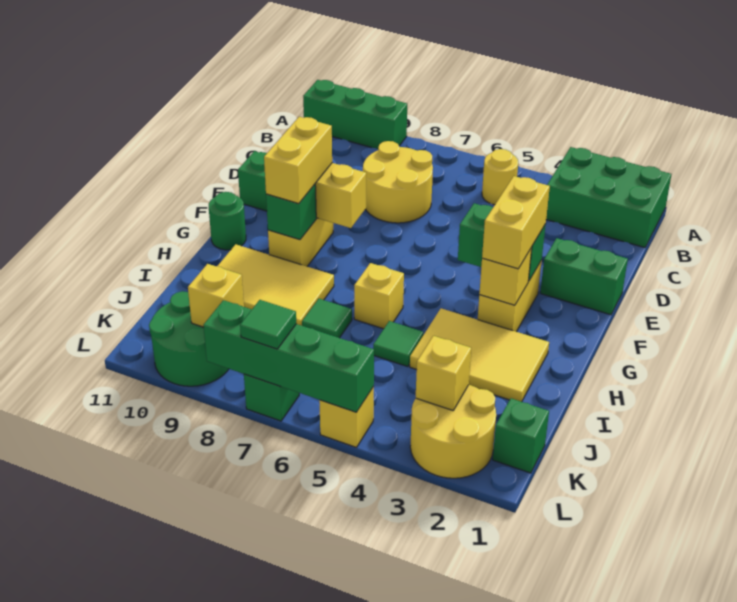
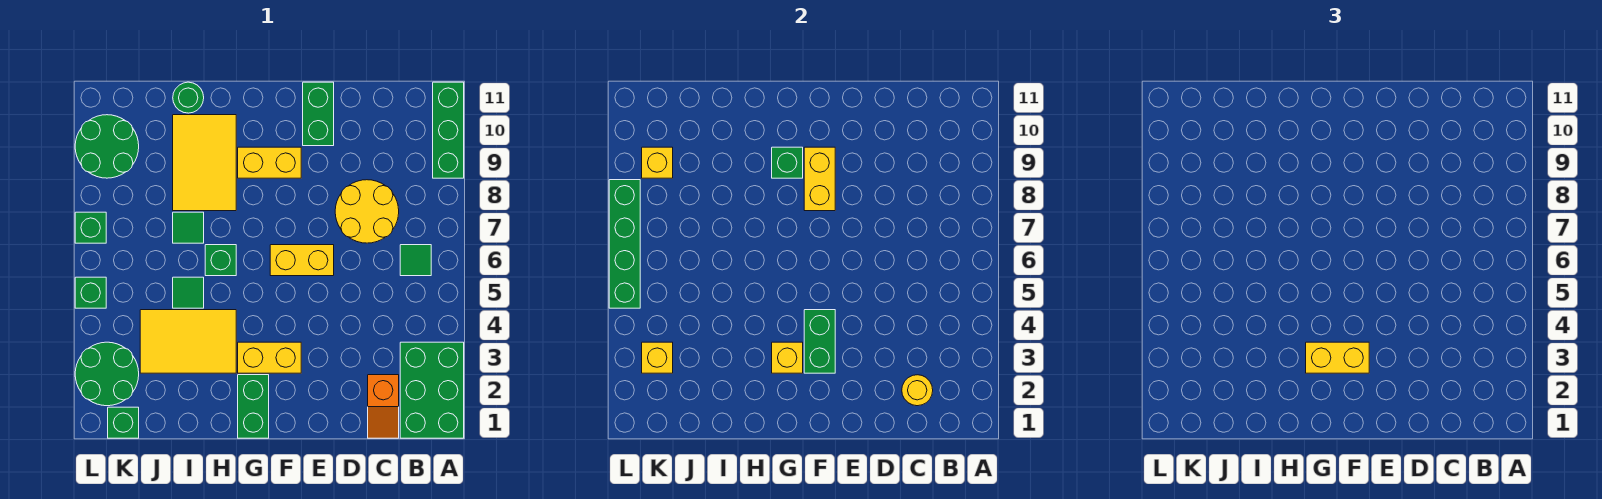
yellow 1x1 round brick [482,149,518,205] -> yellow 1x1 round brick moved to [902,375,933,406]
none -> orange 1x2 slope [368,375,399,438]
green 1x2 brick [540,238,628,315] -> green 1x2 brick moved to [238,375,269,438]
yellow 1x2 brick [264,117,332,203] -> yellow 1x2 brick moved to [270,245,334,276]
green 1x1 round brick [209,192,246,250] -> green 1x1 round brick moved to [173,82,204,113]
yellow 2x3 tile [410,308,549,402] -> yellow 2x3 tile turned to [140,310,236,373]
yellow 1x1 brick [354,263,404,329] -> green 1x1 brick [205,245,236,276]
yellow 2x2 round brick [410,385,496,478] -> green 2x2 round brick [75,342,139,406]
yellow 1x1 brick [319,387,374,447] -> green 1x1 brick [75,277,106,308]
green 1x1 tile [240,300,296,349] -> green 1x1 tile moved to [400,245,431,276]

